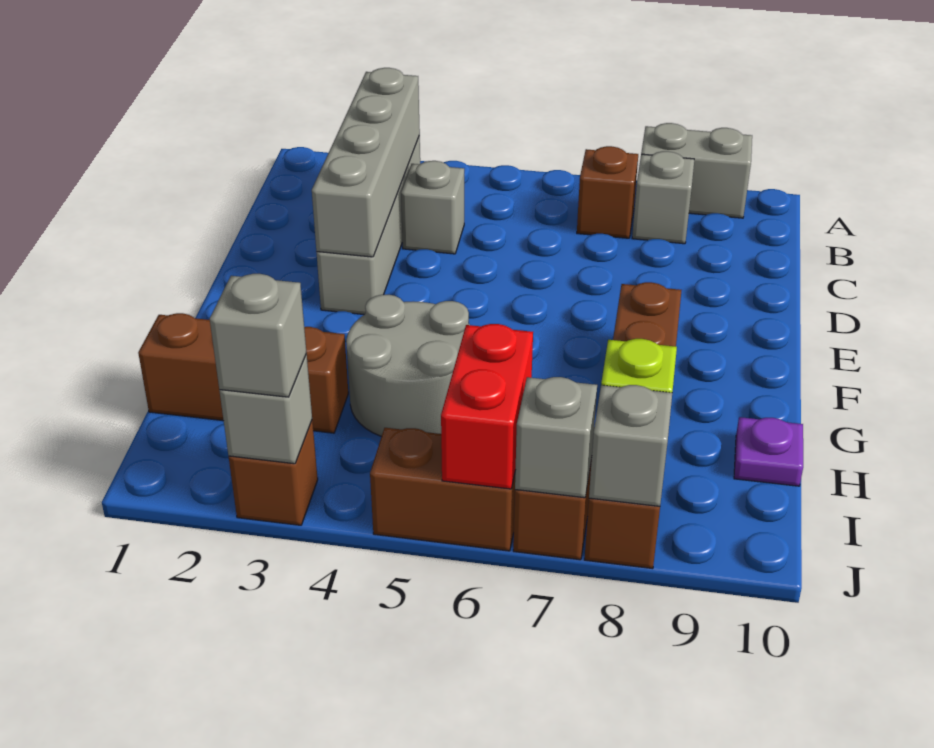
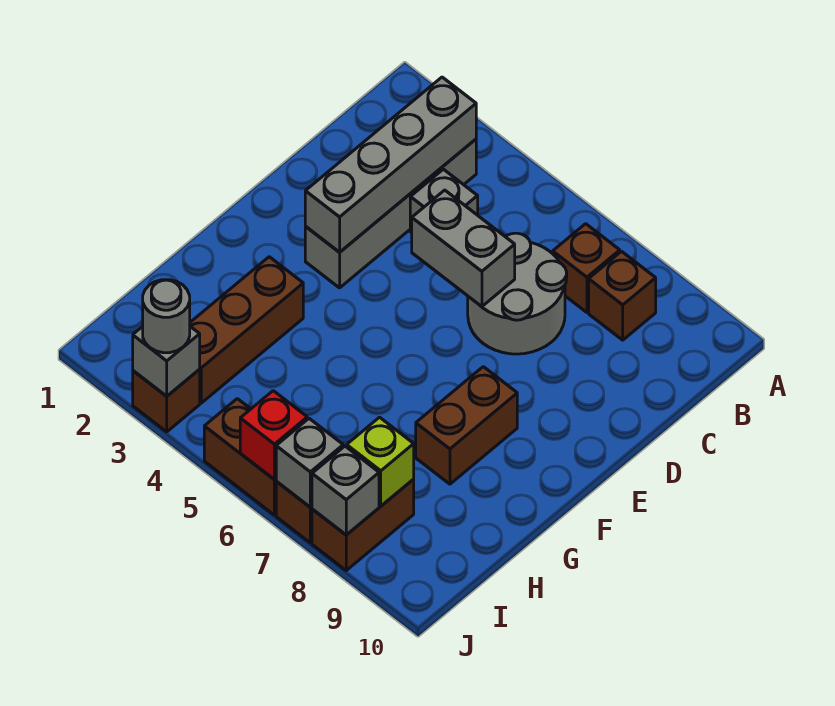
grey 1x2 brick [641,123,752,218] -> grey 1x2 brick moved to [412,190,515,307]
grey 1x1 brick [632,151,694,244] -> brown 1x1 brick [589,252,656,340]
grey 2x2 round brick [346,295,470,437] -> grey 2x2 round brick moved to [468,233,567,354]
brown 1x3 brick [138,313,348,433] -> brown 1x3 brick turned to [190,257,303,403]
purple 1x1 plate [734,417,803,486] -> none
red 1x2 brick [441,324,533,489] -> red 1x1 brick [240,391,307,480]
grey 1x1 brick [210,274,307,397] -> grey 1x1 round brick [143,280,190,353]

